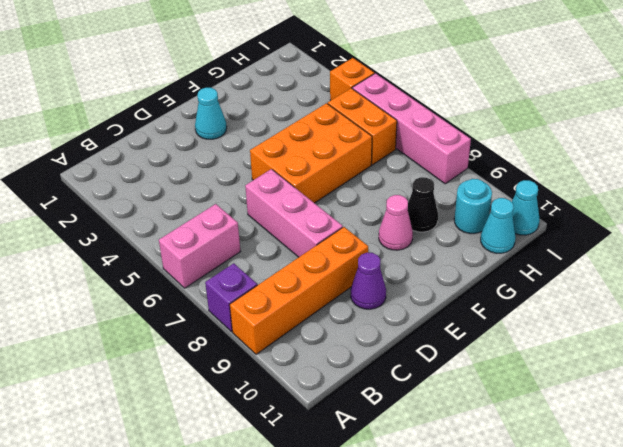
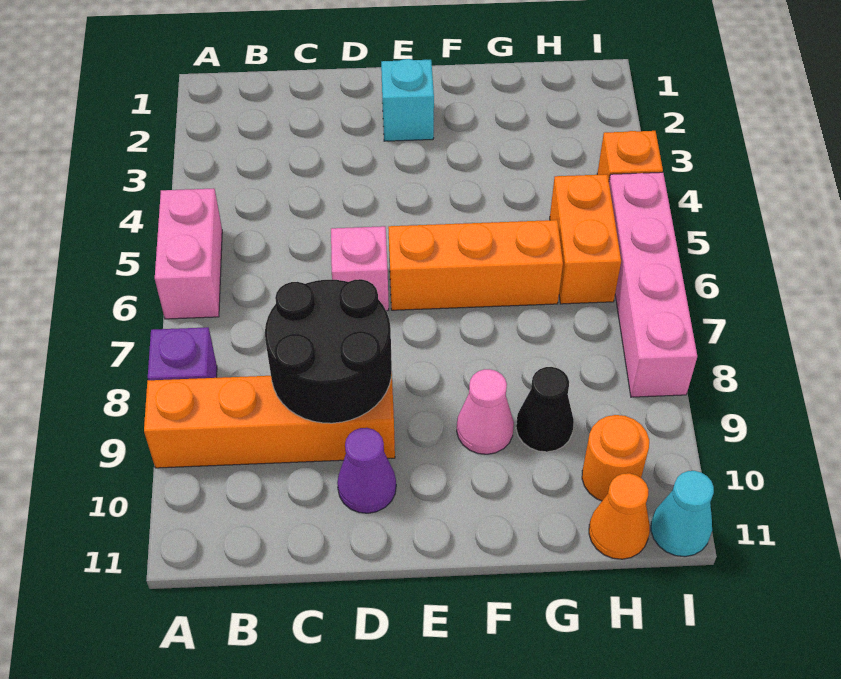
pink 1x2 brick [159,204,240,288] -> pink 1x2 brick turned to [155,188,222,319]
none -> black 2x2 round brick [265,279,392,423]
pink 1x3 brick [245,169,343,257] -> pink 1x1 brick [331,226,389,311]
cyan 1x1 cone [195,88,227,139] -> cyan 1x1 brick [381,59,434,141]
orange 2x3 brick [250,103,372,203] -> orange 1x3 brick [388,220,563,310]
cyan 1x1 round brick [454,179,492,234] -> orange 1x1 round brick [582,415,649,501]
cyan 1x1 cone [481,198,516,253] -> orange 1x1 cone [589,473,650,559]

